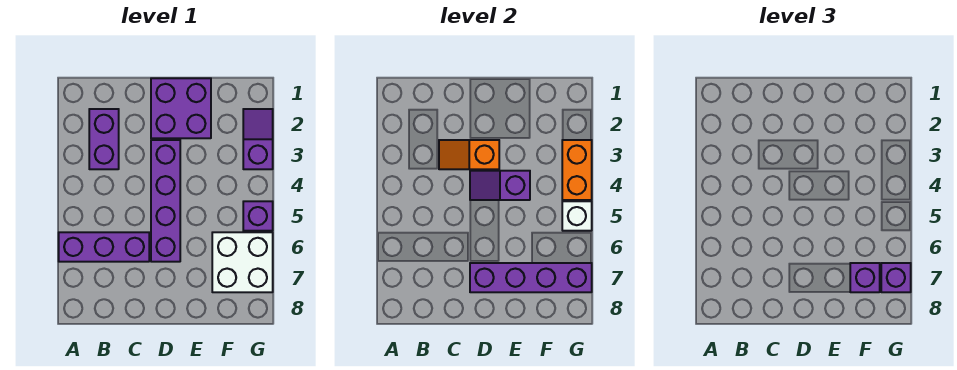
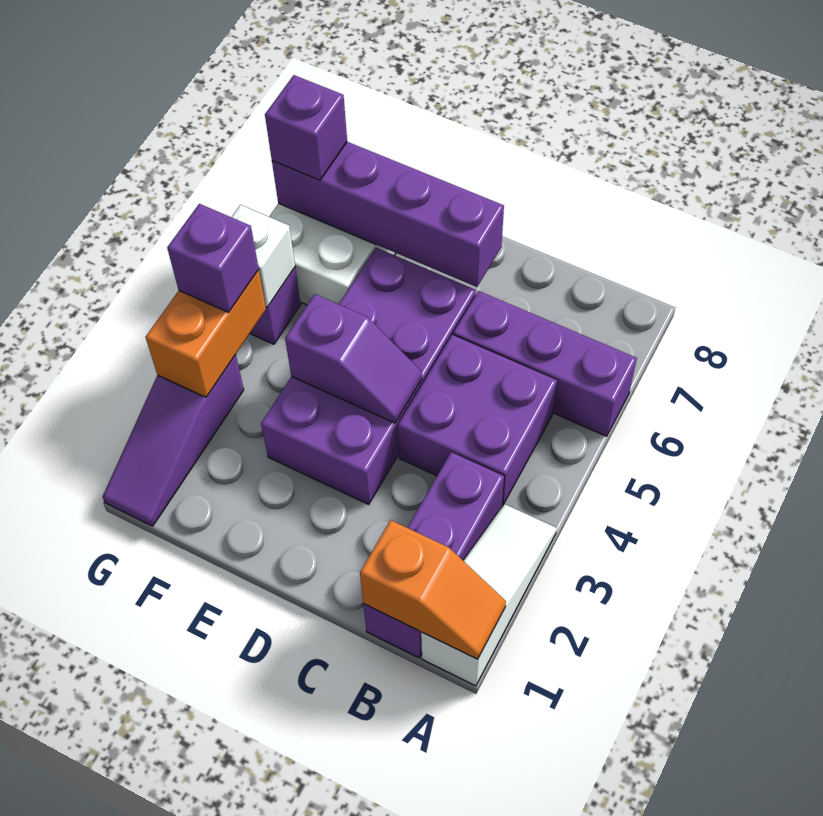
none -> white 1x3 slope [421,504,557,686]
purple 1x2 brick [89,109,119,169] -> purple 1x3 brick [363,452,504,658]
orange 1x2 slope [439,140,499,169] -> orange 1x2 slope moved to [360,520,506,659]
purple 2x2 brick [151,78,211,138] -> purple 2x2 brick moved to [398,335,557,506]
purple 1x4 brick [151,140,180,262] -> purple 2x4 brick [261,248,476,504]
purple 1x1 brick [850,263,880,292] -> purple 1x1 brick moved to [167,204,259,312]
purple 1x2 slope [243,109,273,169] -> purple 1x3 slope [103,355,244,526]

